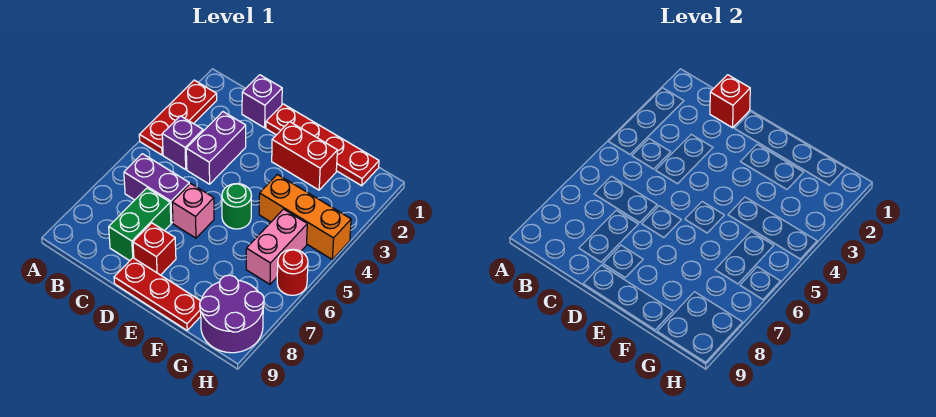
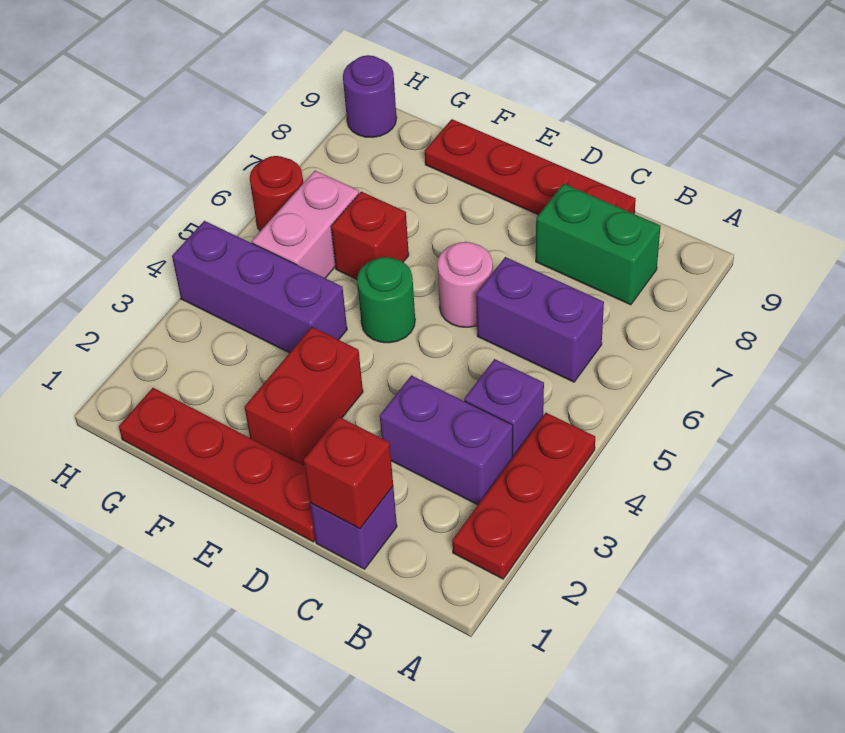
purple 1x2 brick [186,112,246,184] -> purple 1x2 brick turned to [380,375,513,505]
green 1x2 brick [109,188,171,261] -> green 1x2 brick turned to [536,184,661,305]
pink 1x1 brick [172,183,214,238] -> pink 1x1 round brick [438,242,493,327]
red 1x1 brick [133,223,176,275] -> red 1x1 brick moved to [331,192,409,279]
red 1x3 plate [114,258,201,330] -> red 1x4 plate [425,119,636,215]
red 1x2 brick [272,122,337,190] -> red 1x2 brick turned to [245,327,363,466]
orange 1x3 brick [259,174,351,259] -> purple 1x3 brick [172,221,347,353]
purple 2x2 round brick [200,275,264,353] -> purple 1x1 round brick [343,55,397,137]

